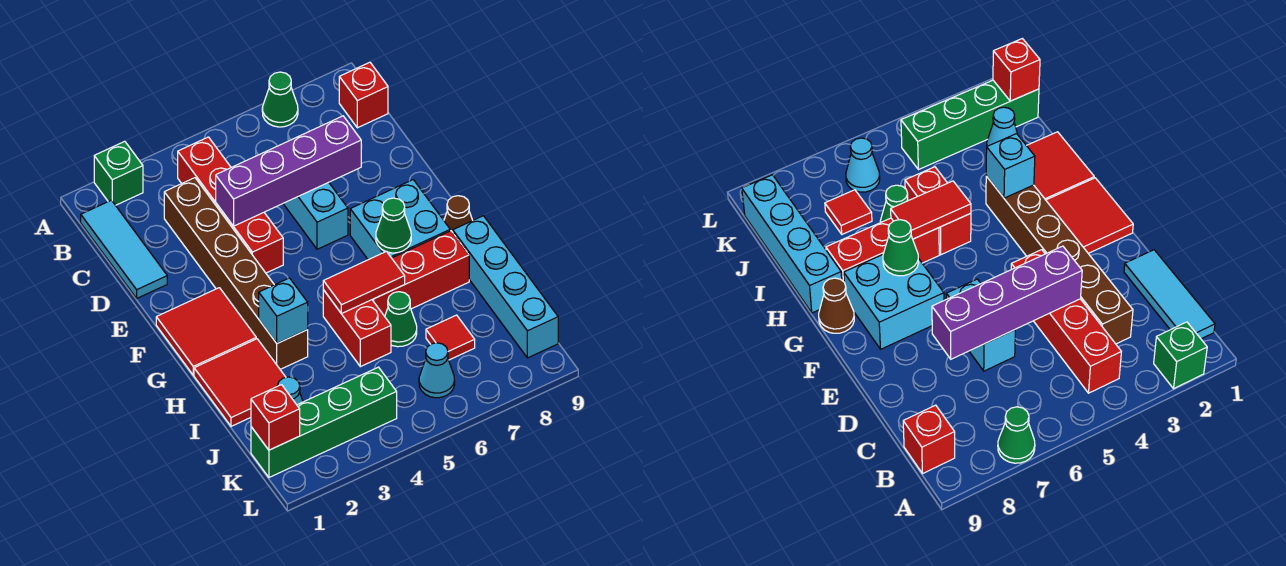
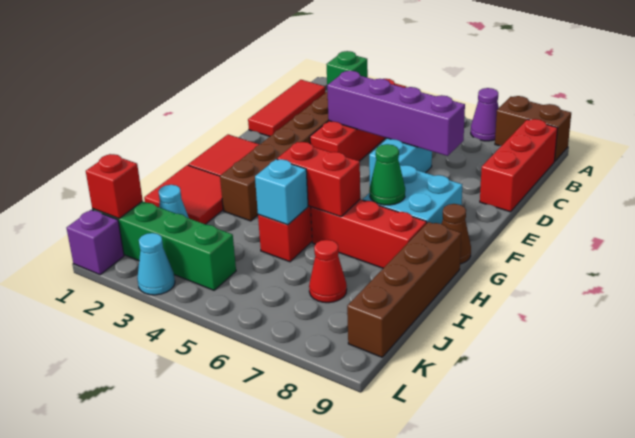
green 1x1 cone [262,72,298,127] -> purple 1x1 cone [471,88,499,141]
none -> brown 1x2 brick [495,96,571,162]
cyan 1x3 tile [81,200,167,298] -> red 1x3 tile [248,80,325,136]
red 1x1 brick [339,62,388,128] -> red 1x3 brick [480,119,558,212]
cyan 1x1 brick [259,278,308,343] -> cyan 1x1 brick moved to [255,159,308,225]
red 1x2 tile [323,251,405,314] -> red 1x2 brick [277,142,360,217]
cyan 1x4 brick [453,216,558,358] -> brown 1x4 brick [347,222,461,357]
green 1x1 cone [385,292,417,347] -> none
red 1x1 tile [426,315,475,360] -> red 1x1 cone [309,240,347,303]
cyan 1x1 cone [419,343,455,398] -> cyan 1x1 cone moved to [137,233,175,295]
none -> purple 1x1 brick [67,210,124,275]

